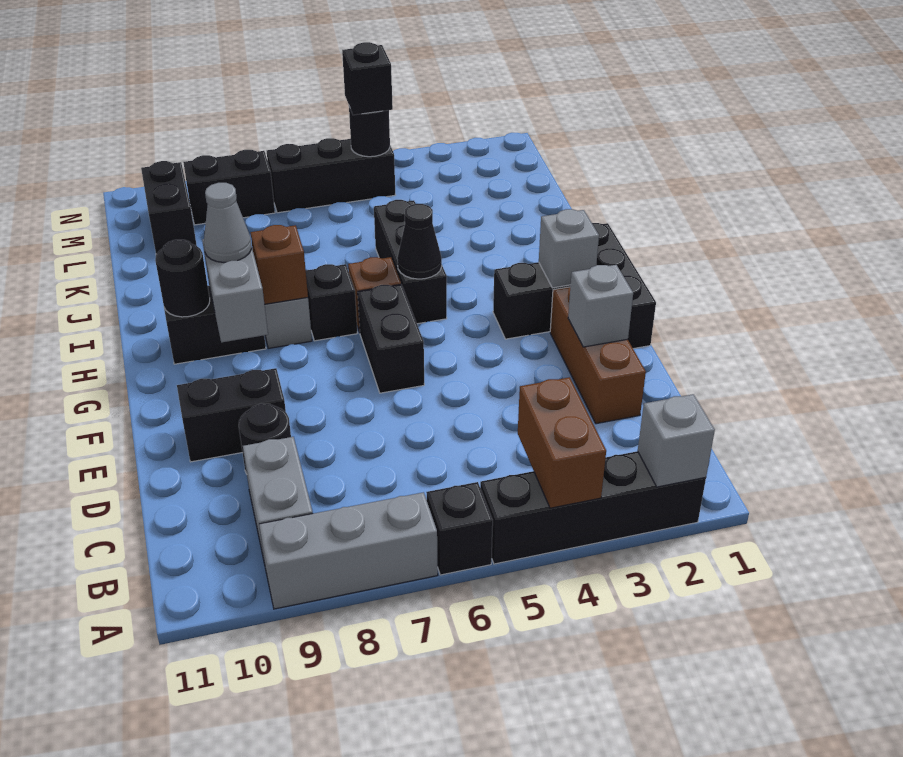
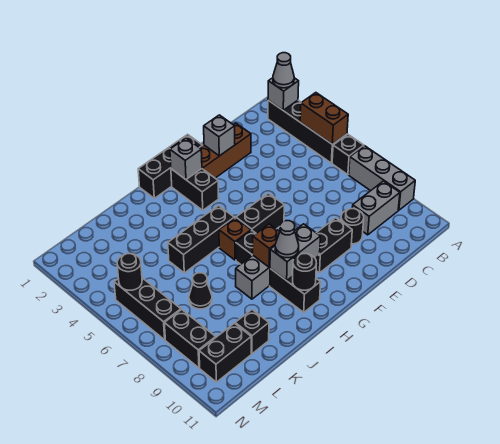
none -> grey 1x1 cone [273,53,294,88]
brown 1x2 brick [518,377,606,508] -> brown 1x2 brick turned to [300,93,348,144]
black 1x2 brick [177,368,286,462] -> black 1x2 brick turned to [315,218,352,273]
black 1x1 cone [397,204,442,279] -> black 1x1 cone moved to [189,273,212,309]
black 1x1 brick [342,42,393,115] -> black 1x1 brick moved to [235,310,269,354]

